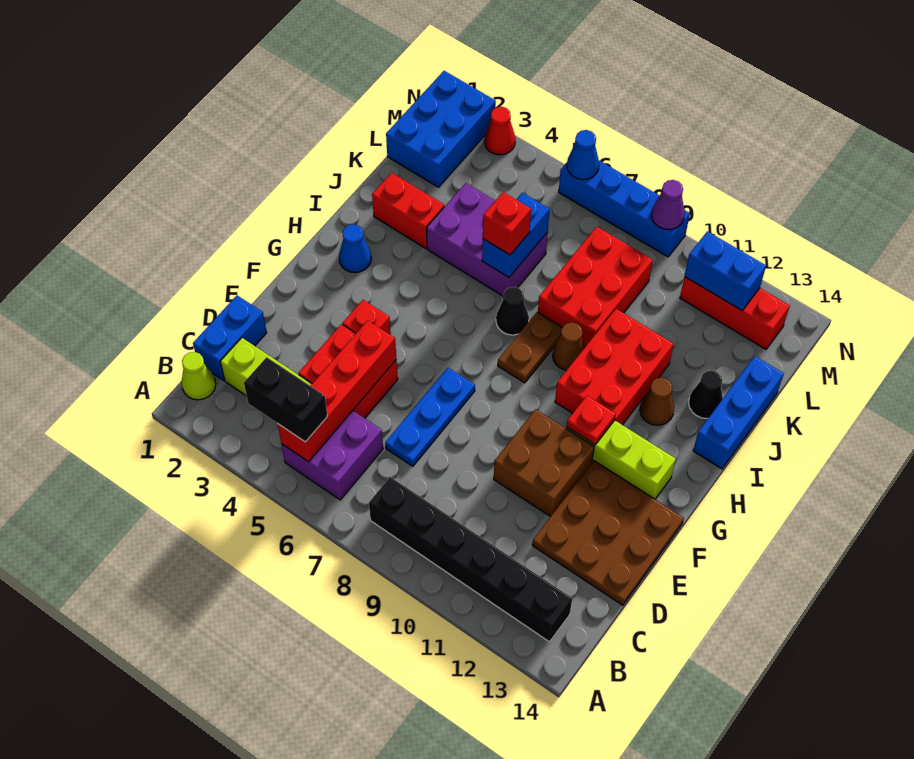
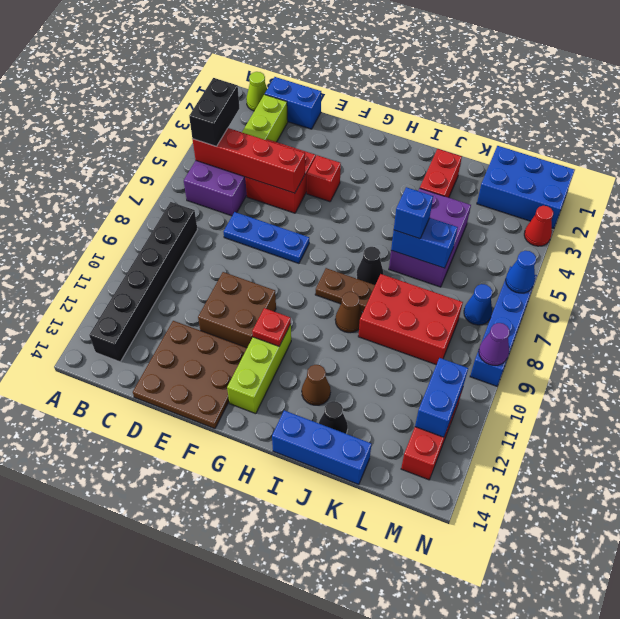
blue 1x1 cone [339,224,371,273] -> blue 1x1 cone moved to [464,284,492,325]
red 2x3 brick [555,309,674,425] -> none
red 1x1 brick [483,192,531,255] -> blue 1x1 brick [394,187,433,239]

